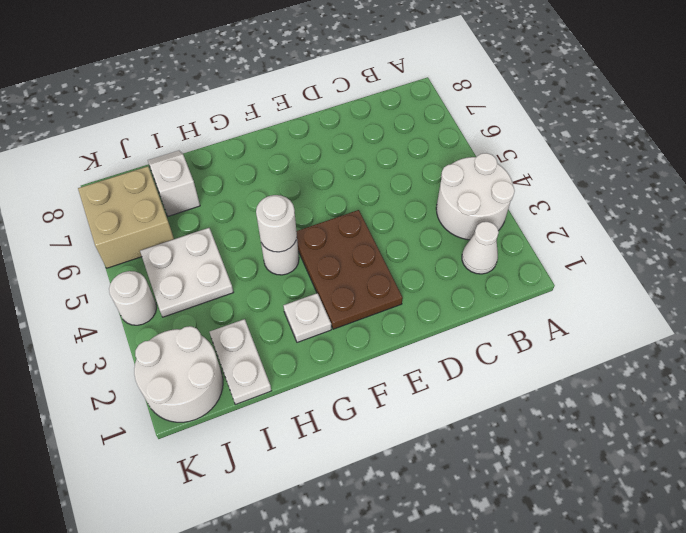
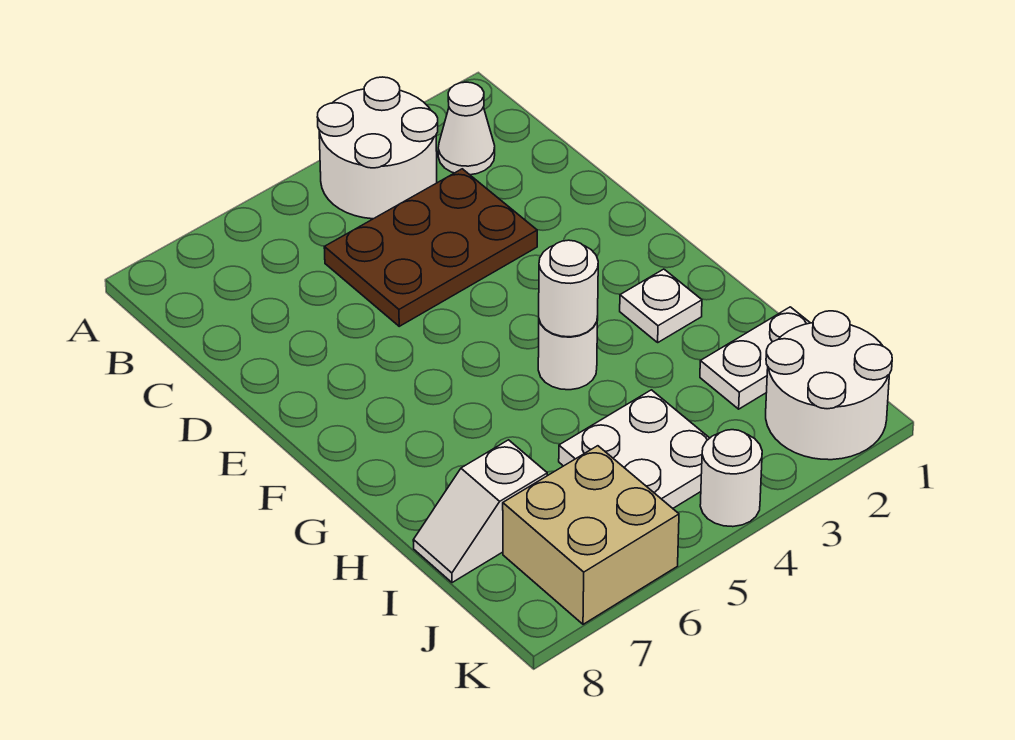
brown 2x3 plate [296,210,403,329] -> brown 2x3 plate moved to [324,169,537,326]

